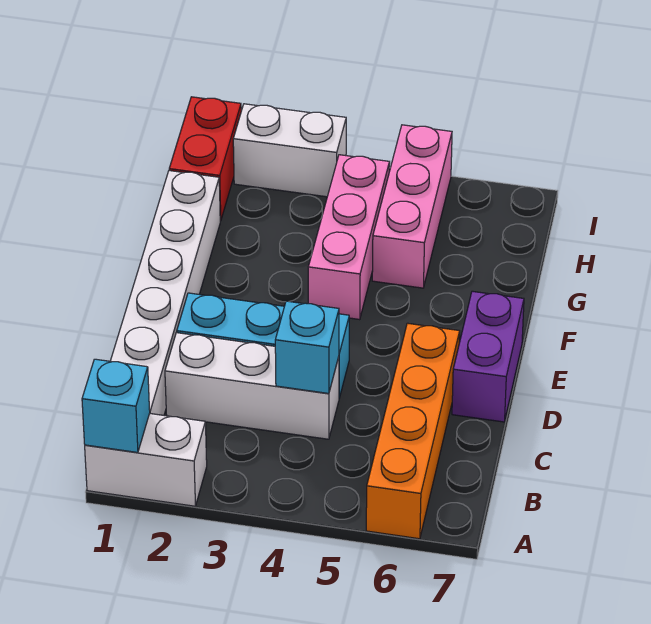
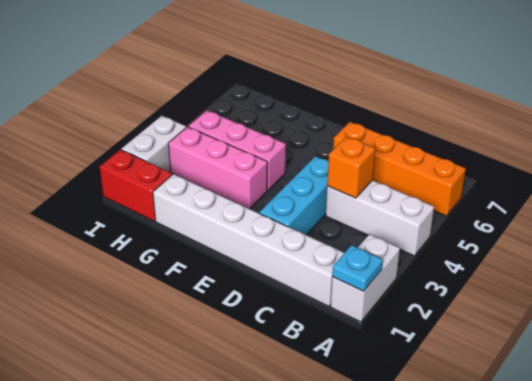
cyan 1x1 brick [82,359,150,453] -> cyan 1x1 plate [332,245,383,291]
white 1x3 brick [165,333,339,439] -> white 1x3 brick turned to [326,180,434,256]
cyan 1x1 brick [275,301,339,394] -> orange 1x1 brick [327,137,375,198]
purple 1x2 brick [452,291,524,422] -> none
pink 1x3 brick [372,125,452,288] -> pink 1x3 brick moved to [168,127,267,209]

